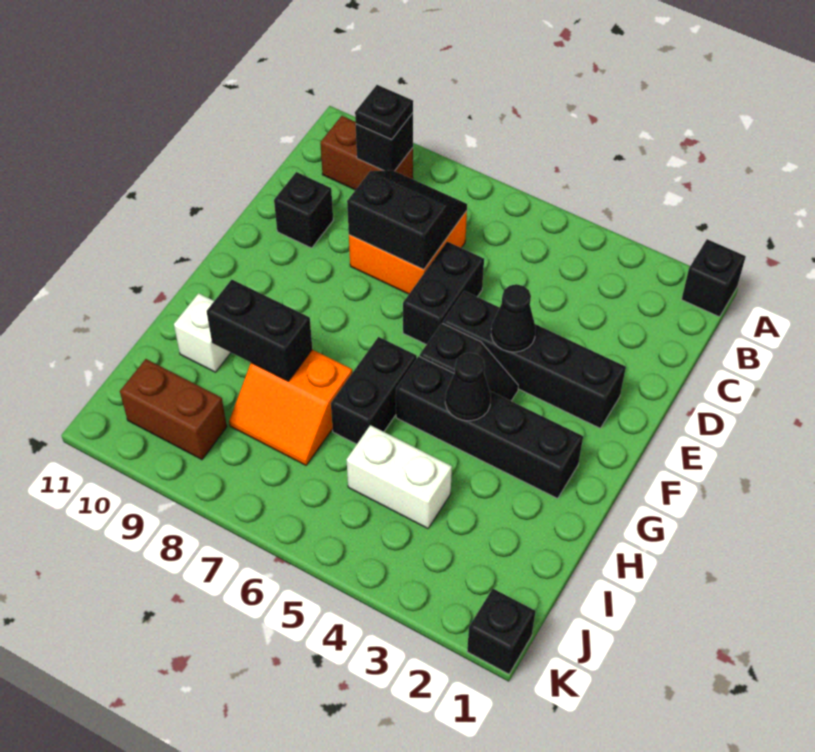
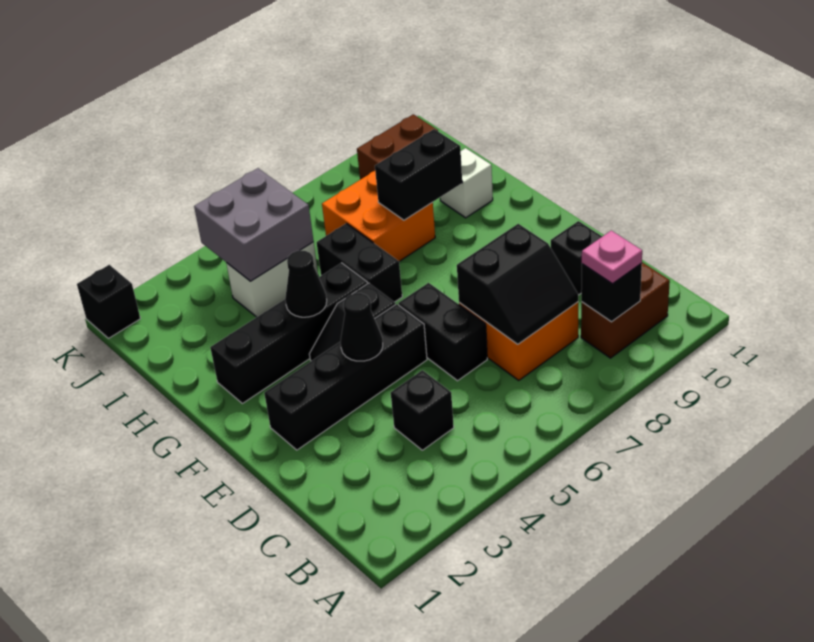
black 1x1 brick [682,239,746,317] -> black 1x1 brick moved to [391,370,454,450]
black 1x1 plate [355,85,413,140] -> pink 1x1 plate [582,231,642,284]
orange 2x2 slope [229,350,352,465] -> orange 2x2 brick [322,171,435,261]
none -> grey 2x2 brick [194,168,314,281]

